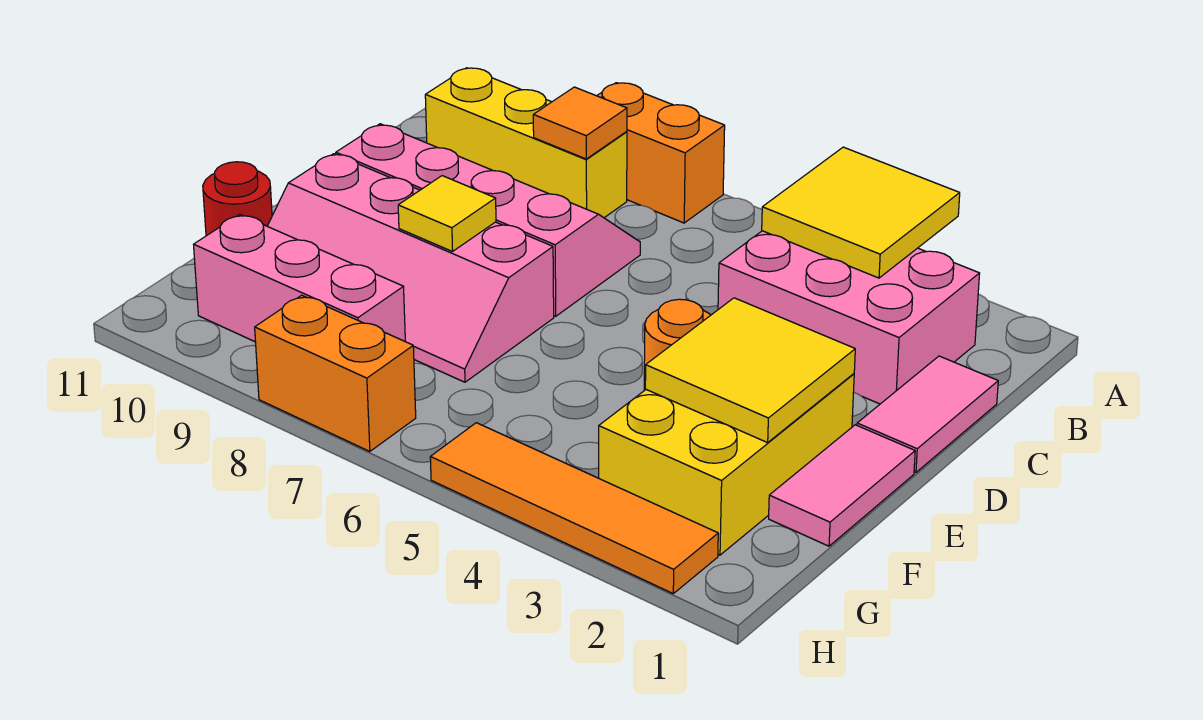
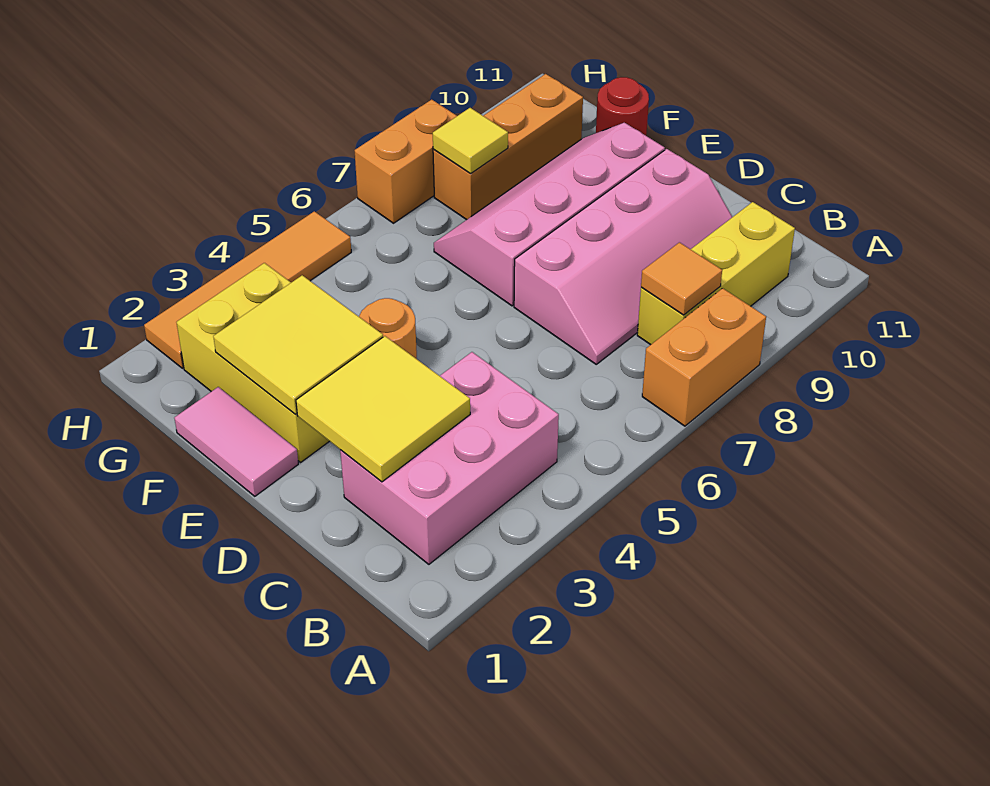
yellow 2x2 tile [762,147,960,278] -> yellow 2x2 tile moved to [296,336,470,482]
pink 1x2 tile [857,356,998,472] -> none
yellow 1x1 tile [398,176,496,252] -> yellow 1x1 tile moved to [433,108,508,174]
pink 1x3 brick [194,214,405,342] -> orange 1x3 brick [433,74,583,220]

